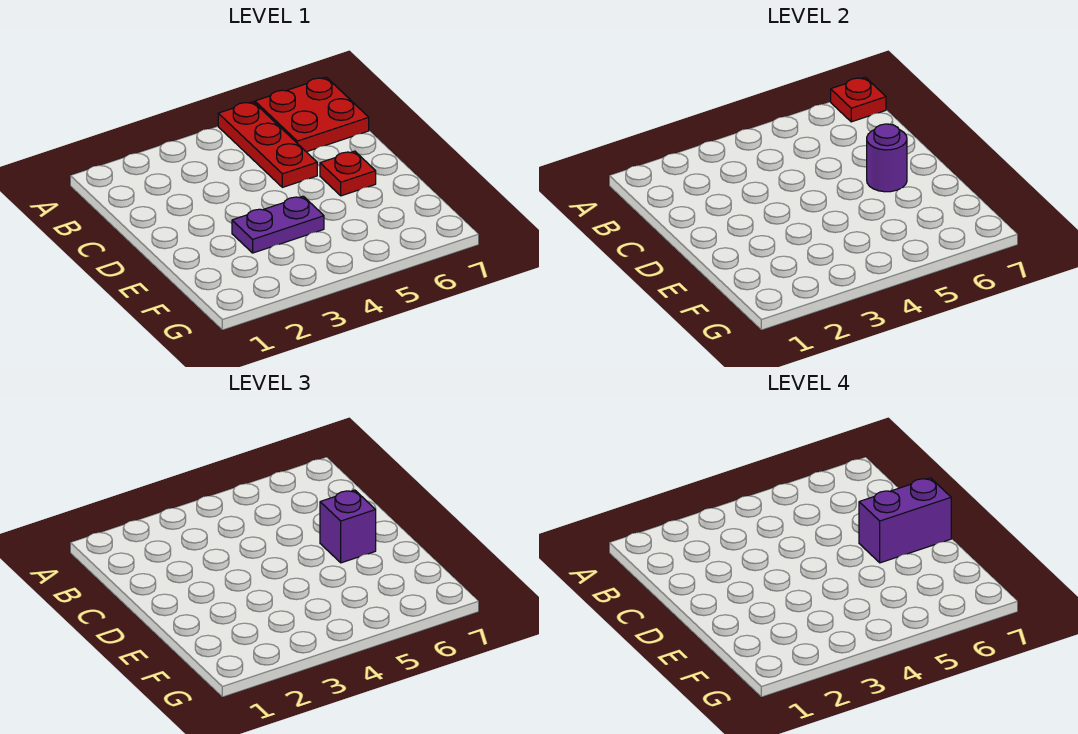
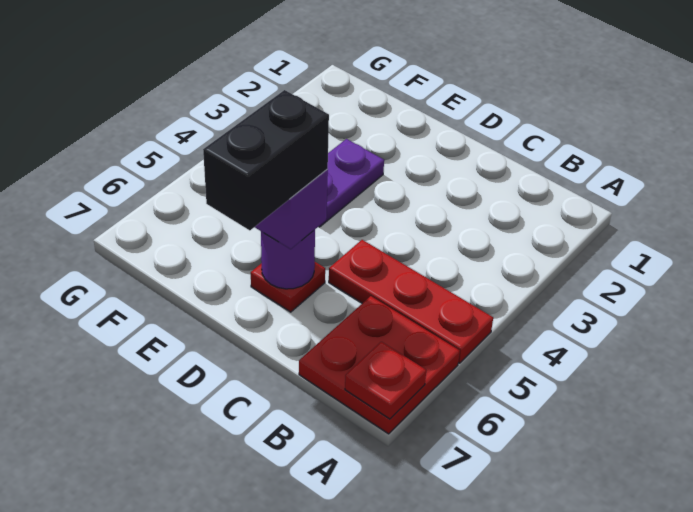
purple 1x2 brick [859,478,951,563] -> black 1x2 brick [203,90,329,230]

